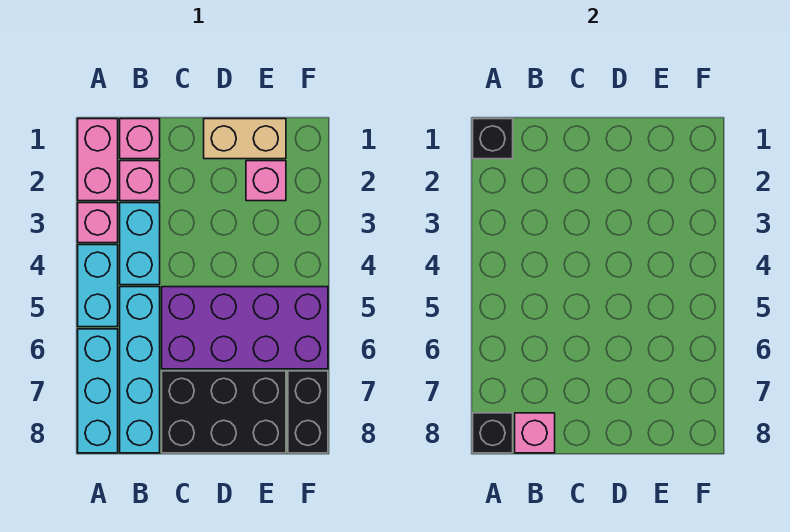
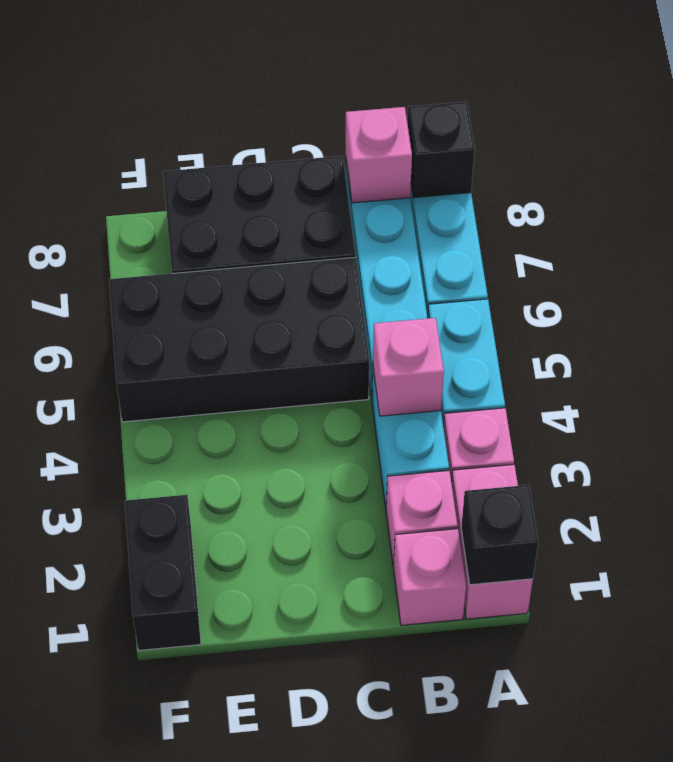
purple 2x4 brick [162,287,328,369] -> black 2x4 brick [109,257,369,422]
tan 1x2 brick [204,119,286,159] -> none
pink 1x1 brick [246,161,286,201] -> pink 1x1 brick moved to [373,318,444,416]
black 1x2 brick [288,371,328,453] -> black 1x2 brick moved to [125,495,201,651]

